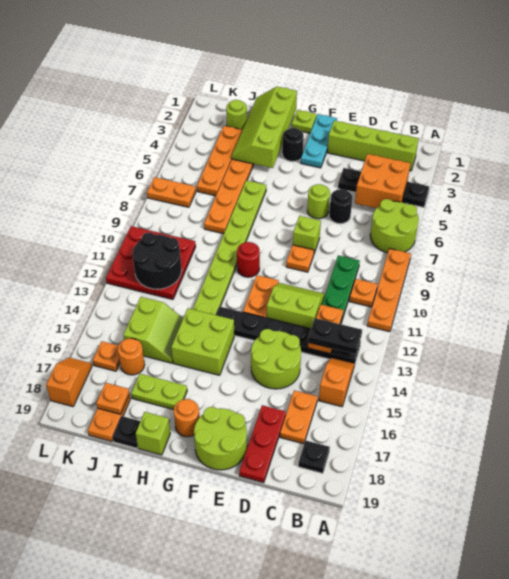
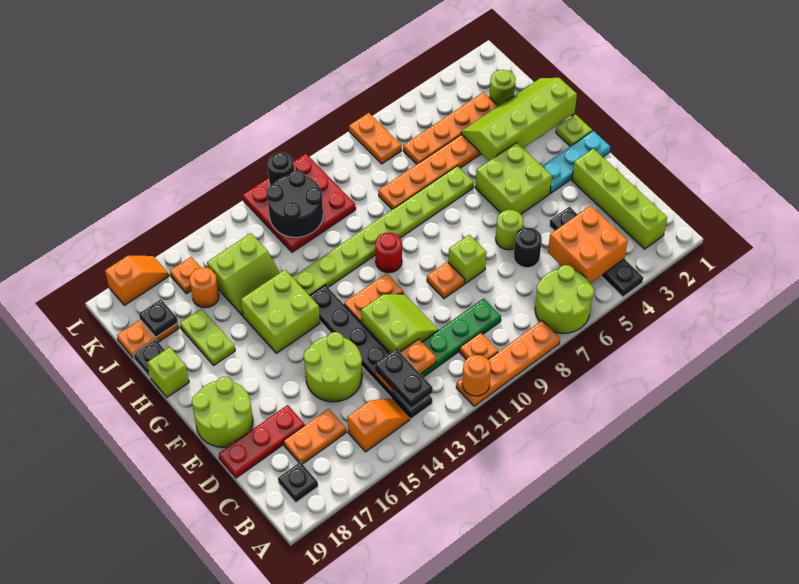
none -> lime 2x2 brick [475,142,552,214]
black 1x1 round brick [282,128,304,162] -> black 1x1 round brick moved to [268,153,294,186]
orange 1x1 round brick [174,399,200,437] -> orange 1x1 round brick moved to [462,355,491,396]
orange 1x1 plate [96,383,129,414] -> black 1x1 plate [139,299,178,337]

